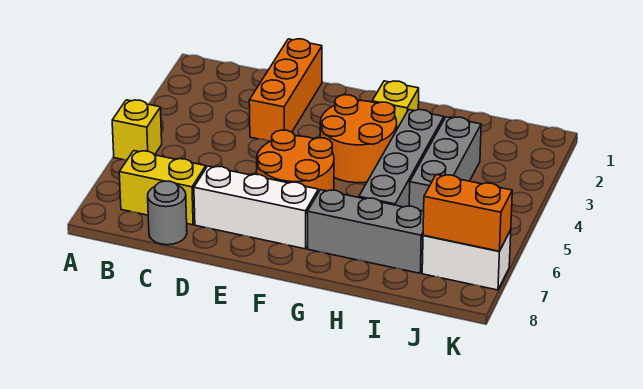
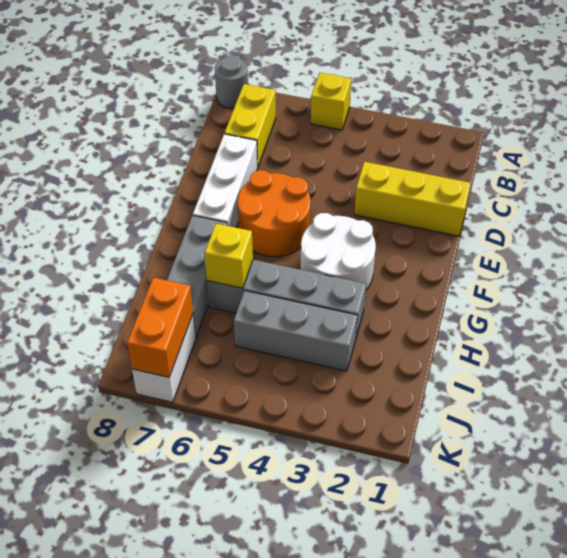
grey 1x1 round brick [148,181,187,245] -> grey 1x1 round brick moved to [215,56,248,108]
orange 1x3 brick [249,39,322,141] -> yellow 1x3 brick [354,162,470,236]
orange 2x2 round brick [320,95,397,183] -> white 2x2 round brick [300,213,376,290]
yellow 1x1 brick [372,81,419,129] -> yellow 1x1 brick moved to [205,224,253,288]

